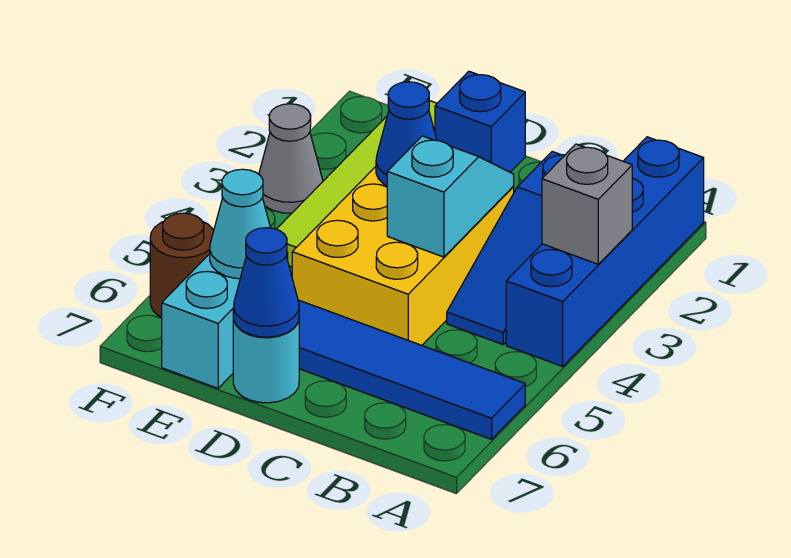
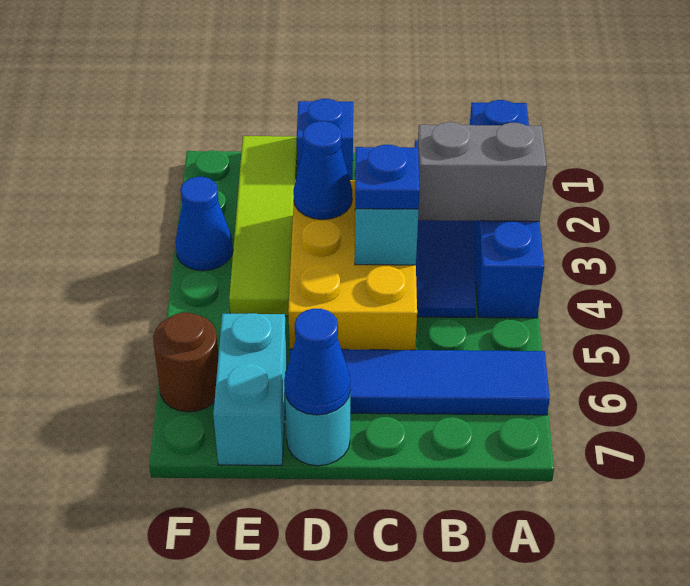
grey 1x1 brick [542,144,632,264] -> grey 1x2 brick [418,122,547,221]
none -> blue 1x1 plate [355,145,420,209]
cyan 1x1 cone [210,169,270,279] -> none
grey 1x1 cone [259,104,323,213] -> blue 1x1 cone [175,177,233,271]

